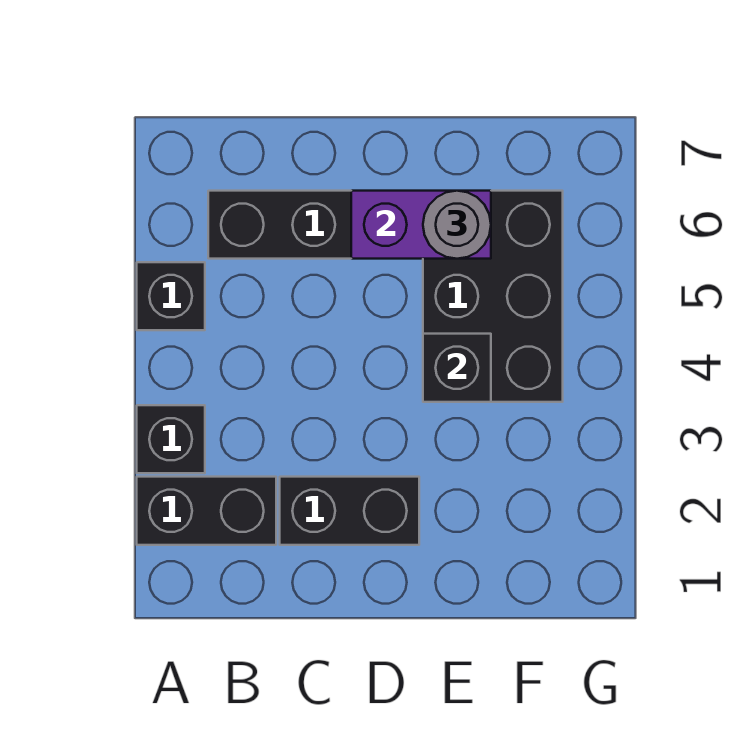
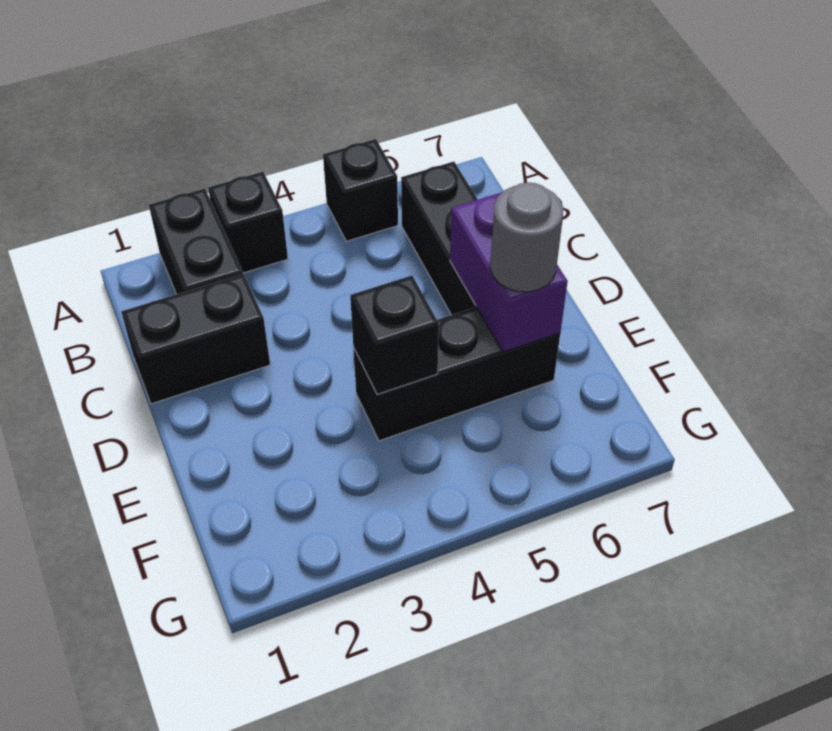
black 1x2 brick [280,477,419,545] -> black 1x2 brick turned to [121,274,270,404]
black 2x3 brick [423,191,563,402] -> black 1x3 brick [353,307,560,441]

